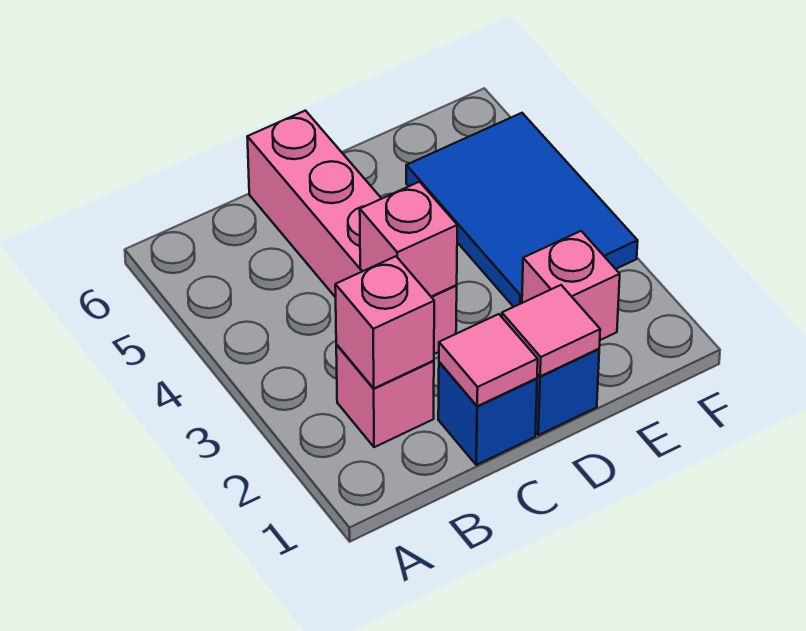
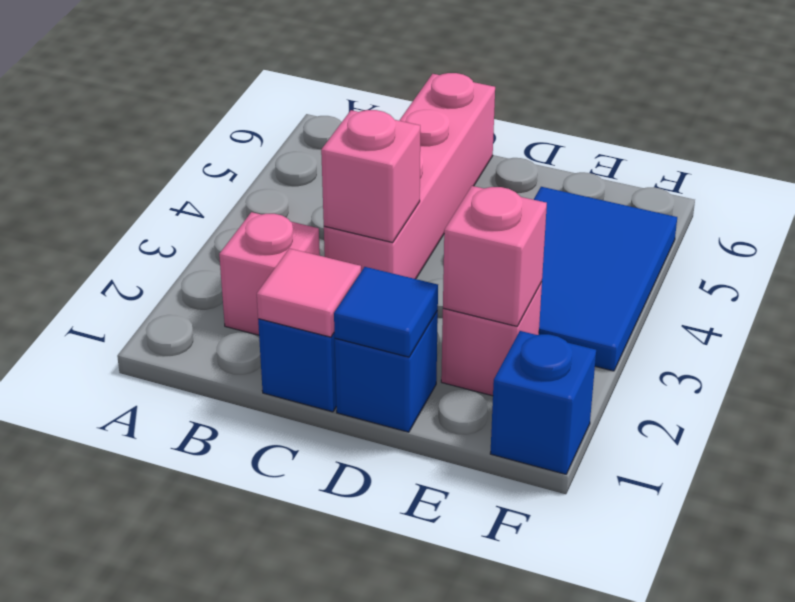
pink 1x1 brick [335,256,434,388] -> pink 1x1 brick moved to [443,186,547,326]
pink 1x1 tile [502,285,600,376] -> blue 1x1 tile [334,267,438,357]
none -> blue 1x1 brick [490,331,596,474]

